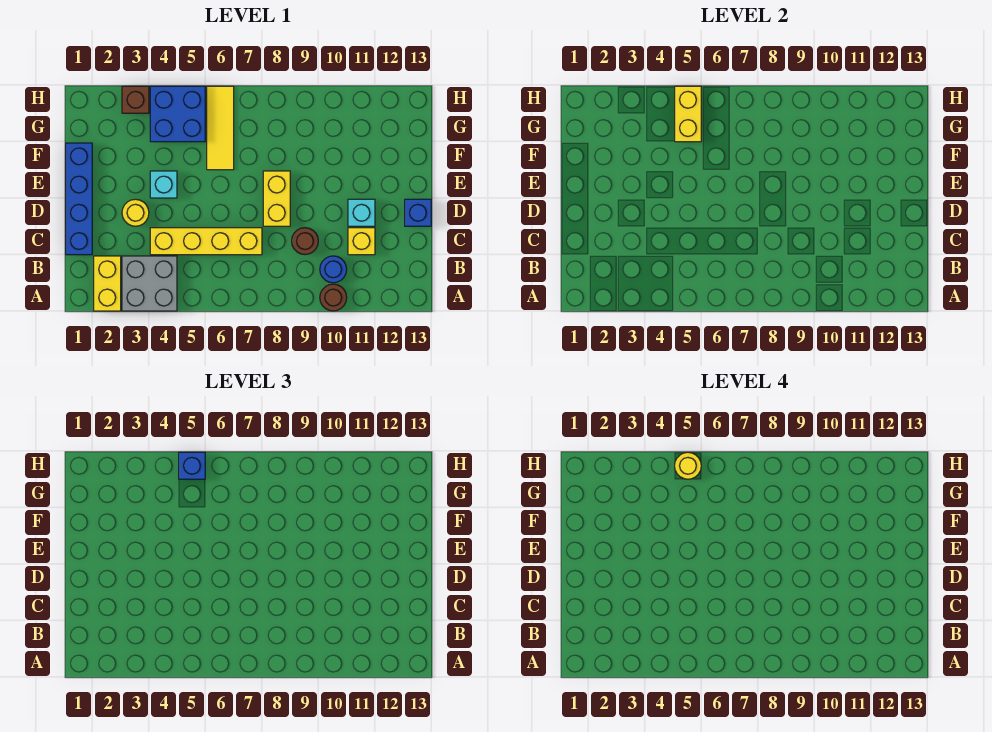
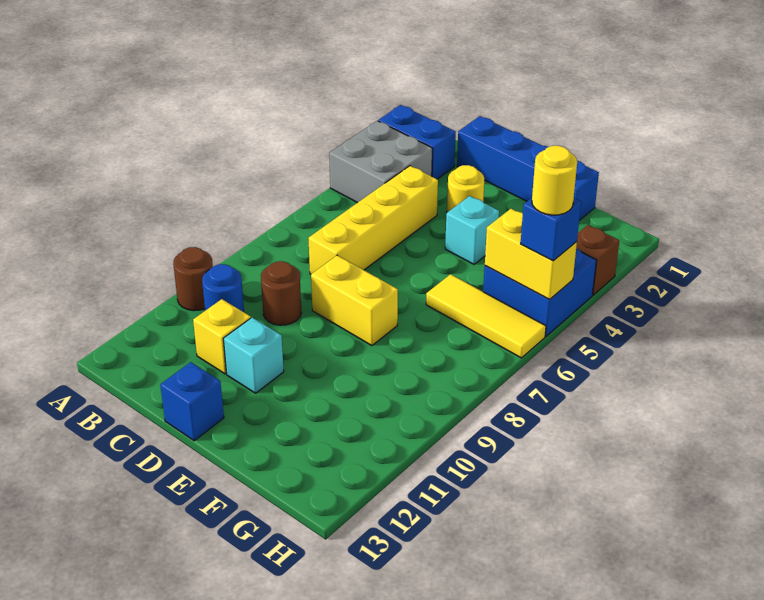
yellow 1x2 brick [94,256,121,311] -> blue 1x2 brick [378,105,456,179]

